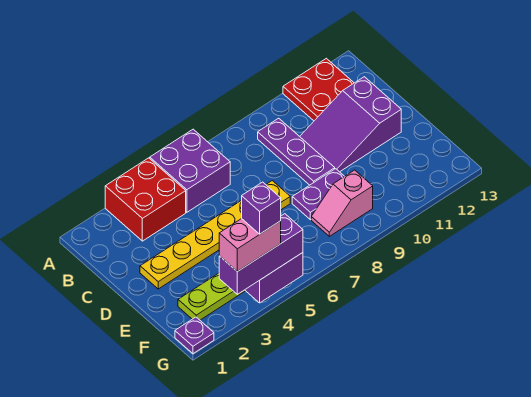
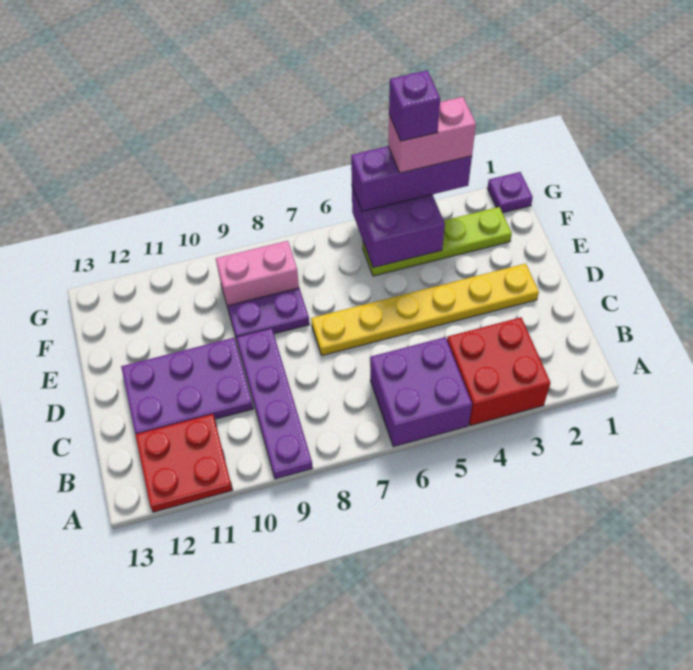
purple 1x3 plate [258,118,335,185] -> purple 1x4 plate [236,328,313,479]
purple 2x3 slope [300,77,401,172] -> purple 2x3 plate [121,338,253,434]
pink 1x2 slope [311,170,373,236] -> pink 1x2 brick [216,241,299,307]

